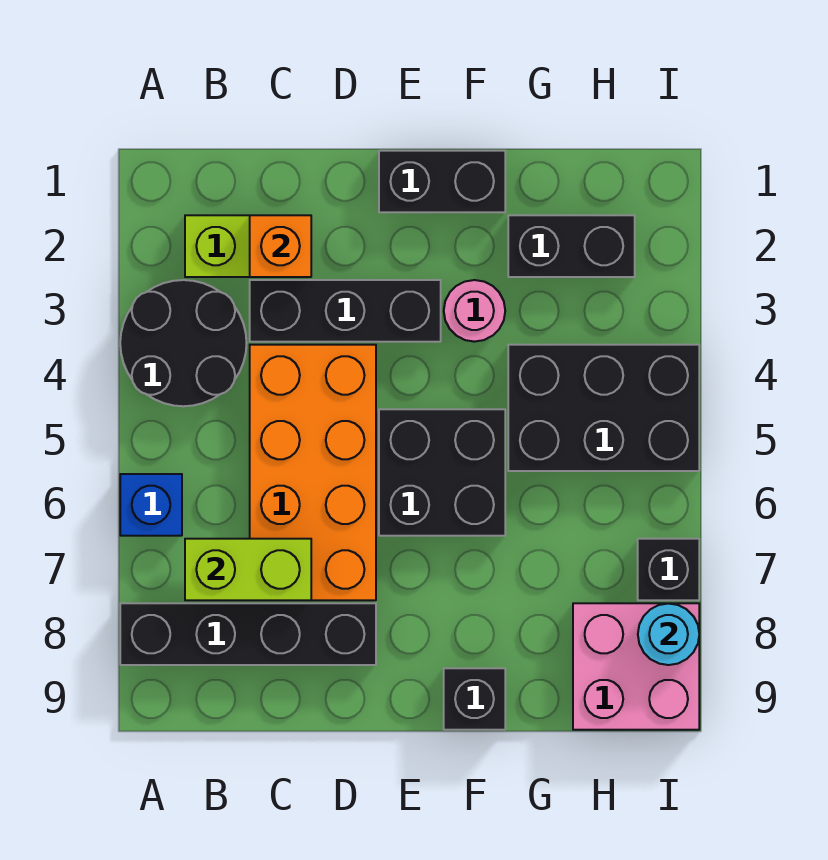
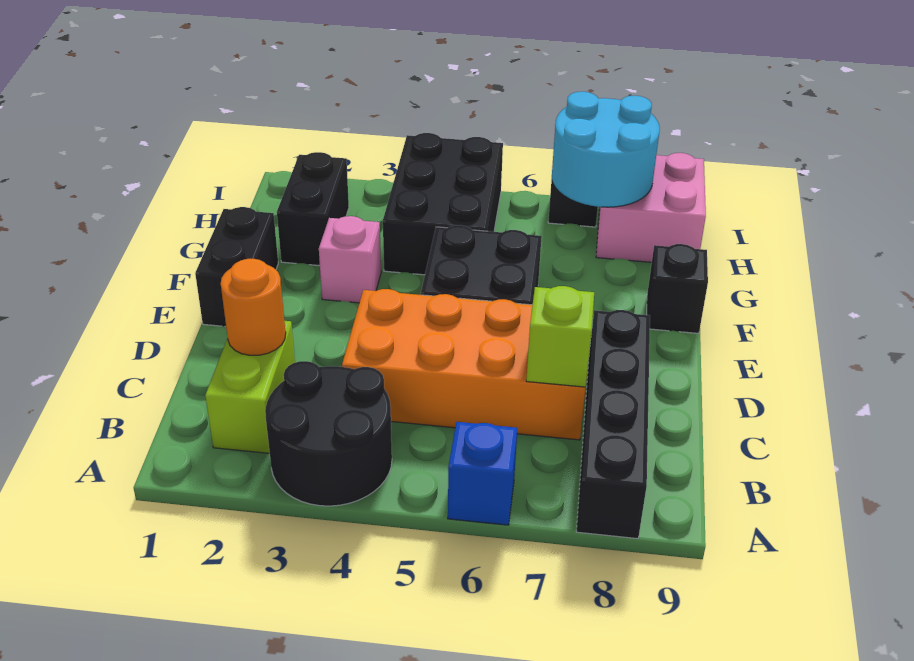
lime 1x2 brick [185,539,311,600] -> lime 1x1 brick [526,286,594,387]
orange 1x1 brick [250,215,311,277] -> orange 1x1 round brick [221,259,286,355]
black 1x3 brick [250,280,441,342] -> none
pink 1x1 round brick [444,280,505,342] -> pink 1x1 brick [319,216,381,303]
cyan 1x1 round brick [638,603,699,665] -> cyan 2x2 round brick [552,92,660,207]

